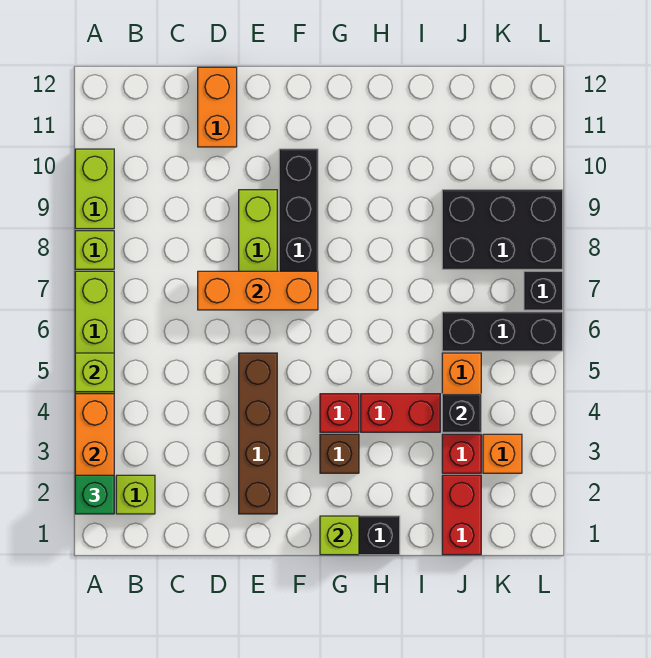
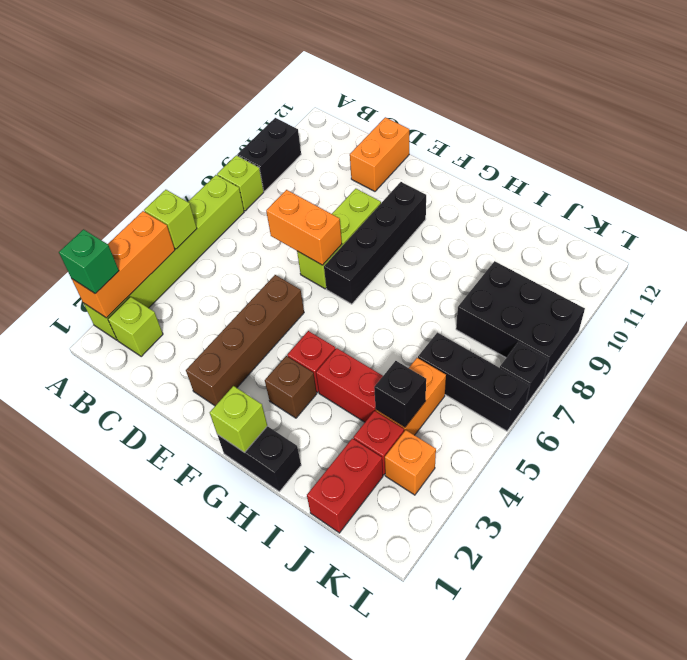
lime 1x2 brick [75,149,114,229] -> black 1x2 brick [237,118,301,191]
orange 1x3 brick [198,271,318,310] -> orange 1x2 brick [266,190,342,265]

